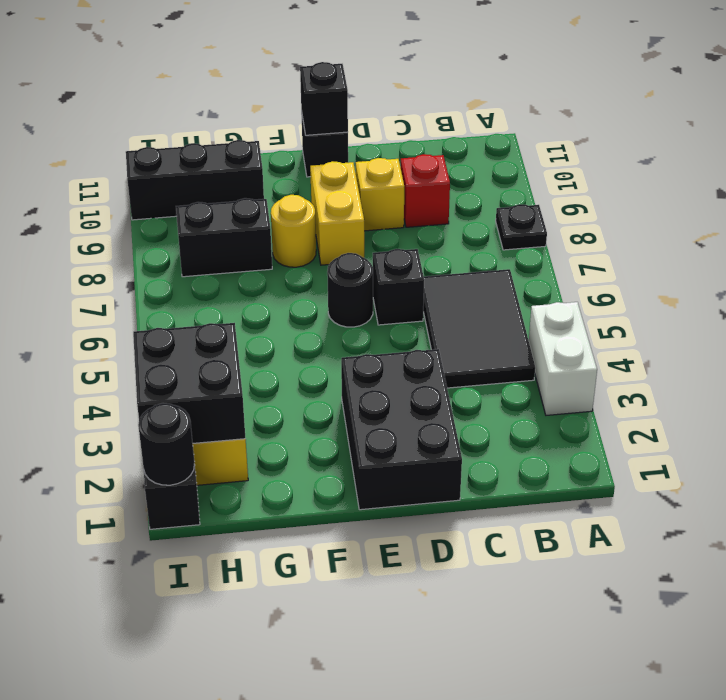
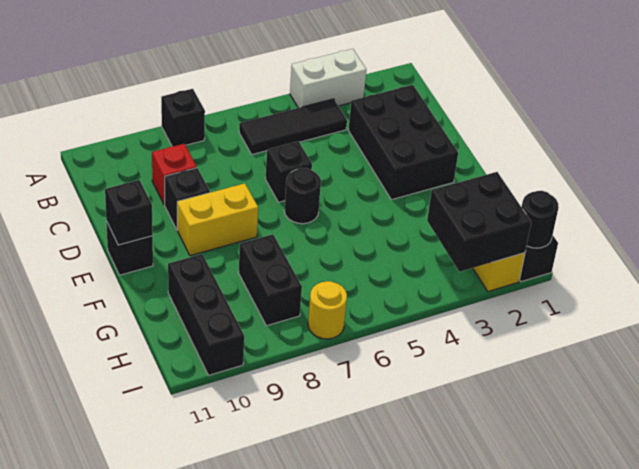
black 1x1 plate [496,204,547,250] -> black 1x1 brick [161,89,205,146]
black 2x3 tile [423,269,535,388] -> black 1x3 tile [239,99,347,155]
black 2x3 brick [341,349,462,510] -> black 2x3 brick turned to [348,85,458,200]
yellow 1x1 brick [356,158,404,231] -> black 1x1 brick [165,168,210,230]
yellow 1x1 round brick [271,195,316,267] -> yellow 1x1 round brick moved to [308,281,347,339]

